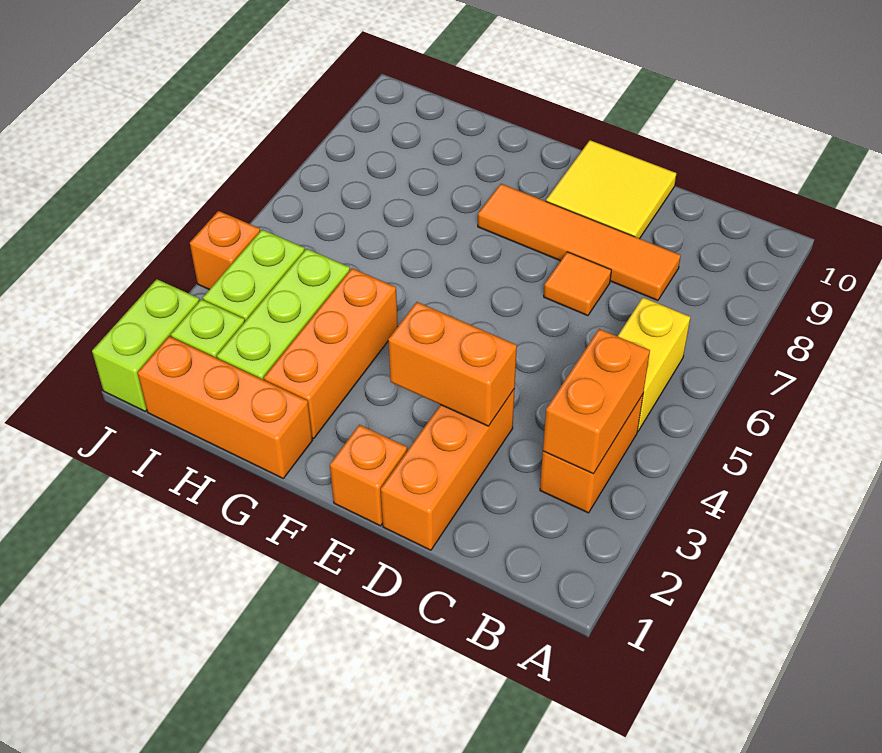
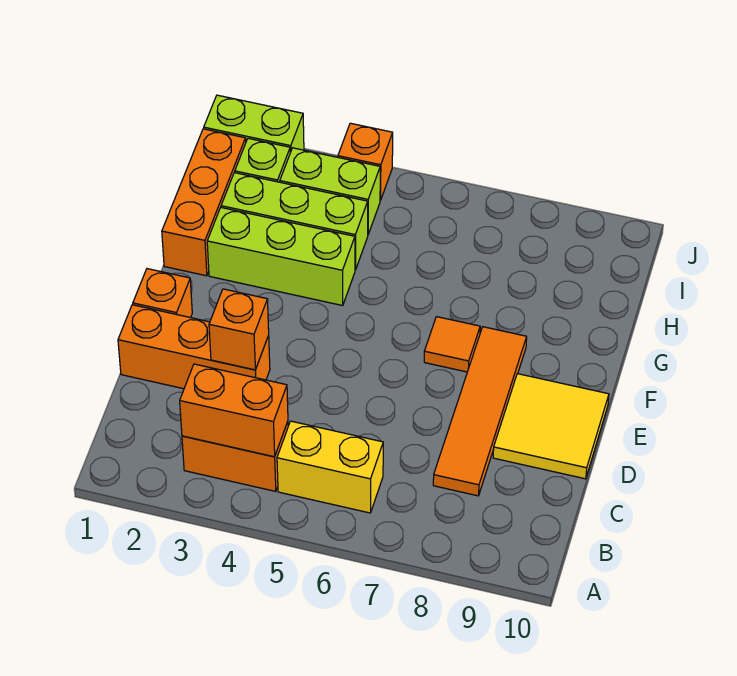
orange 1x2 brick [388,302,517,426] -> orange 1x1 brick [209,289,269,370]
orange 1x1 tile [544,252,611,316] -> orange 1x1 tile moved to [424,317,480,372]
orange 1x3 brick [264,268,398,438] -> lime 1x3 brick [207,208,355,306]

